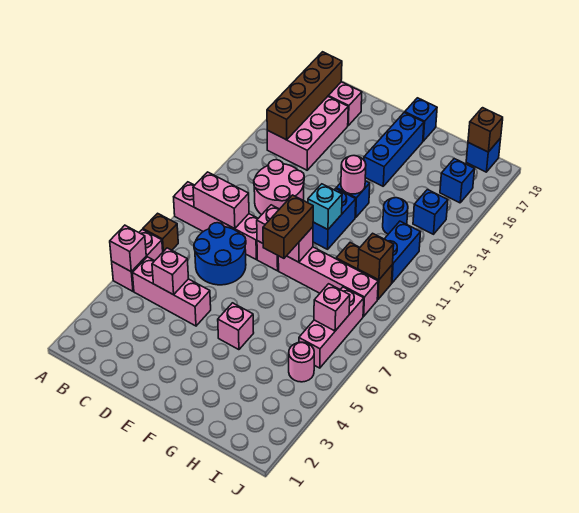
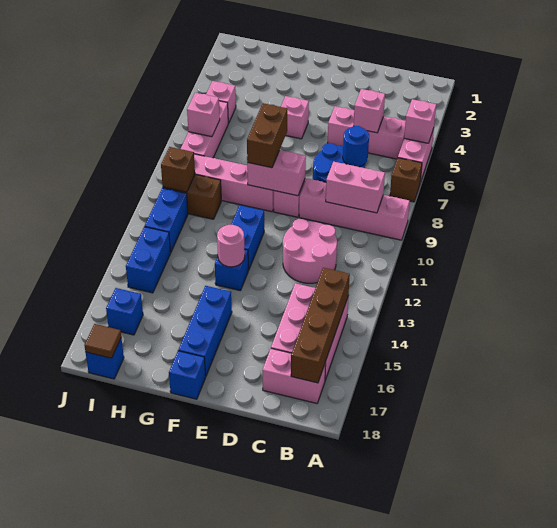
cyan 1x1 brick [308,184,342,230] -> none
blue 1x1 round brick [383,198,408,234] -> blue 1x1 round brick moved to [343,126,369,167]
pink 1x1 round brick [289,342,314,382] -> pink 1x1 brick [206,81,236,123]
blue 1x1 brick [413,190,448,234] -> blue 1x2 brick [126,227,171,293]
brown 1x1 brick [468,108,503,152] -> brown 1x1 tile [84,324,121,358]

